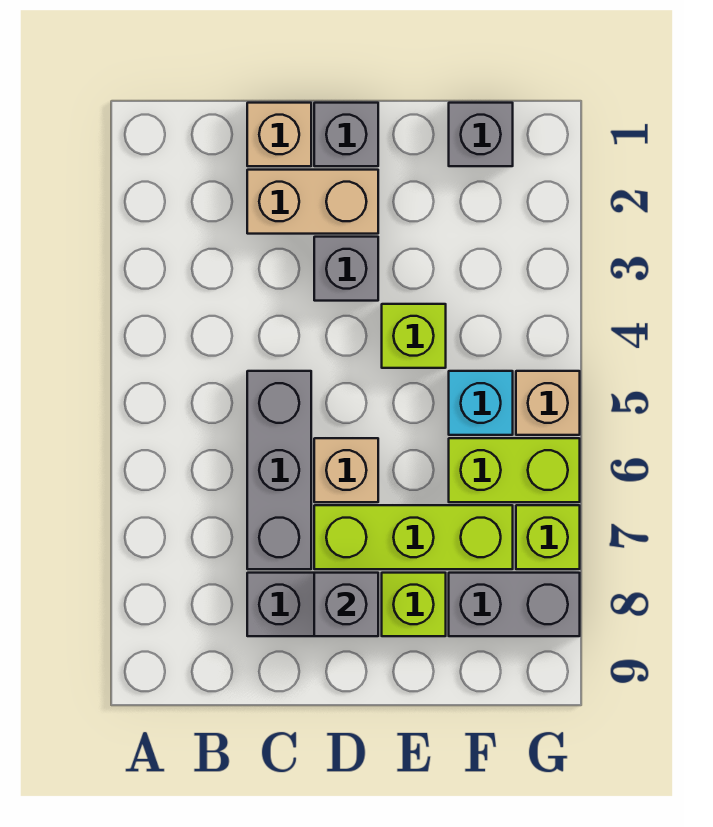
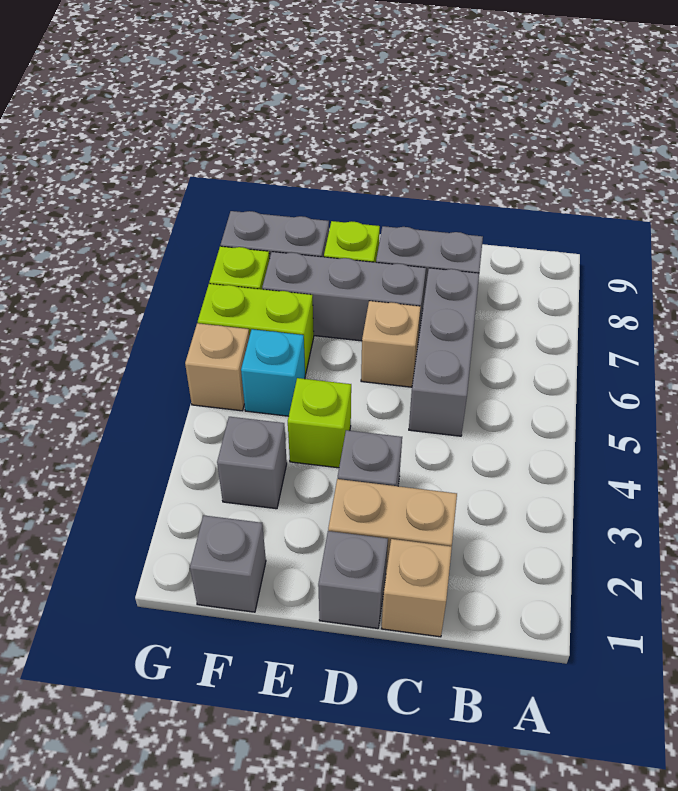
lime 1x3 brick [314,505,513,569] -> grey 1x3 brick [262,252,426,347]
grey 1x1 brick [314,573,378,636] -> grey 1x1 brick moved to [217,417,287,509]

